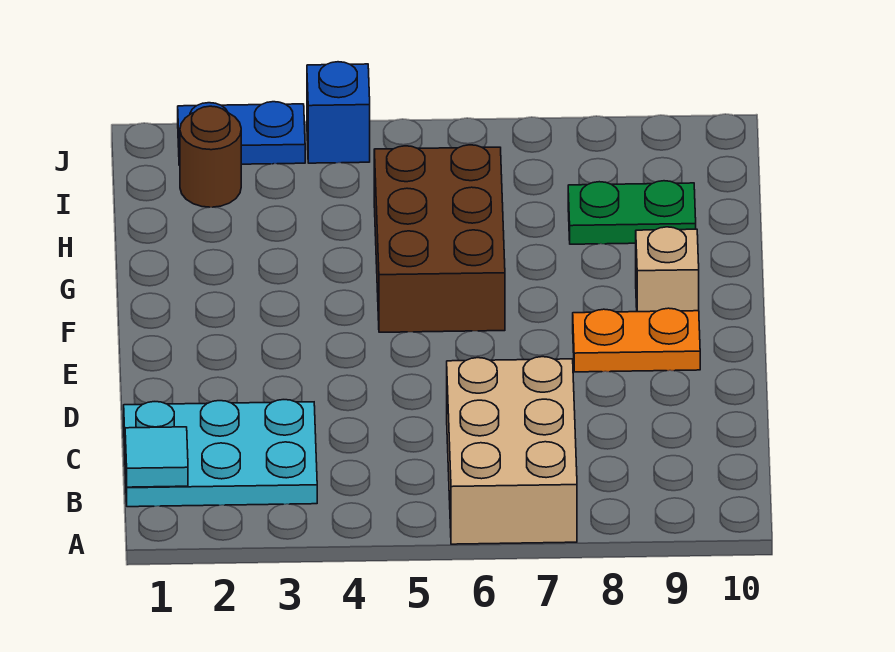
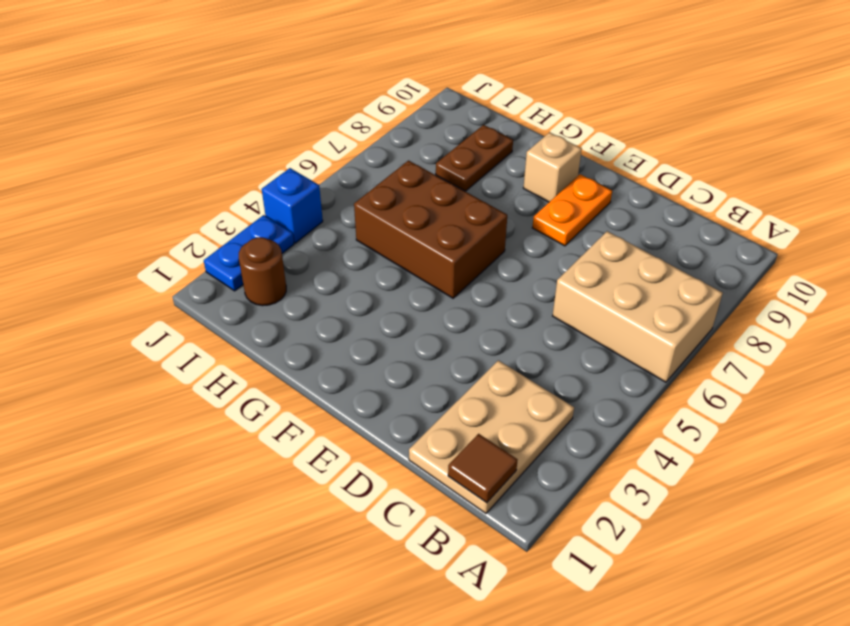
cyan 2x3 plate [124,400,317,507] -> tan 2x3 plate [409,360,574,514]
cyan 1x1 tile [125,427,188,487] -> brown 1x1 tile [448,434,518,503]
green 1x2 plate [568,181,696,244] -> brown 1x2 plate [436,125,513,191]

